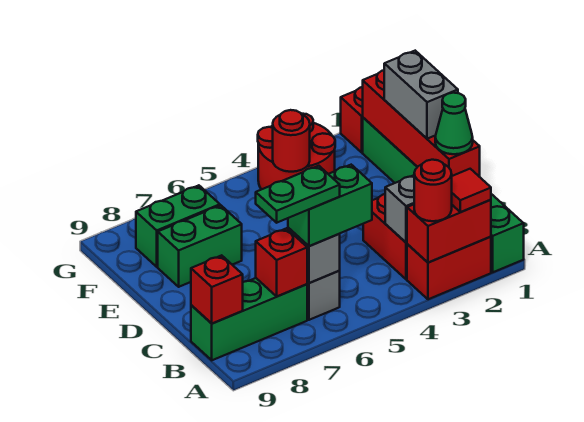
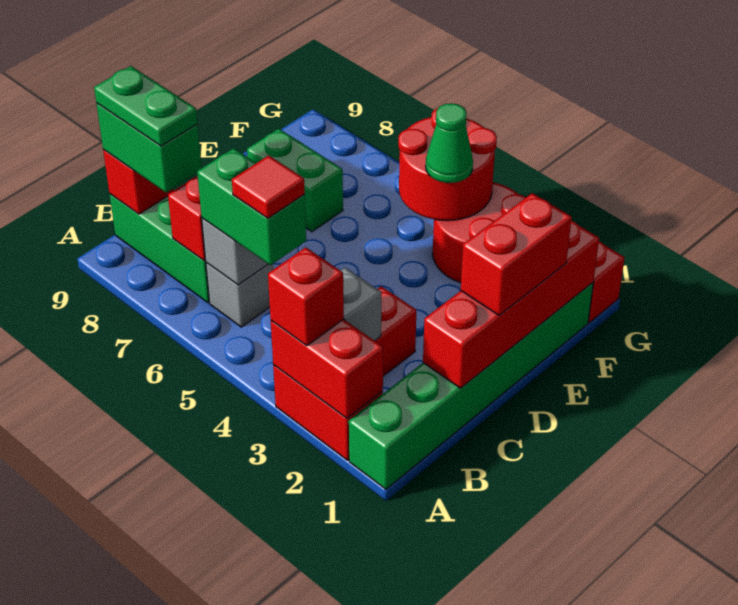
red 1x1 tile [452,169,491,212] -> red 1x1 tile moved to [232,156,305,218]
red 1x1 round brick [414,160,452,221] -> red 1x1 brick [268,247,344,346]
green 1x2 plate [256,166,340,223] -> green 1x2 plate moved to [94,66,198,146]
green 1x1 cone [435,93,473,154] -> green 1x1 cone moved to [426,103,473,183]
grey 1x2 brick [384,51,458,139] -> red 1x2 brick [461,193,572,315]
red 1x1 round brick [273,110,310,172] -> red 2x2 round brick [398,108,497,221]
green 1x2 brick [136,185,220,267] -> green 1x2 brick moved to [96,103,202,193]

